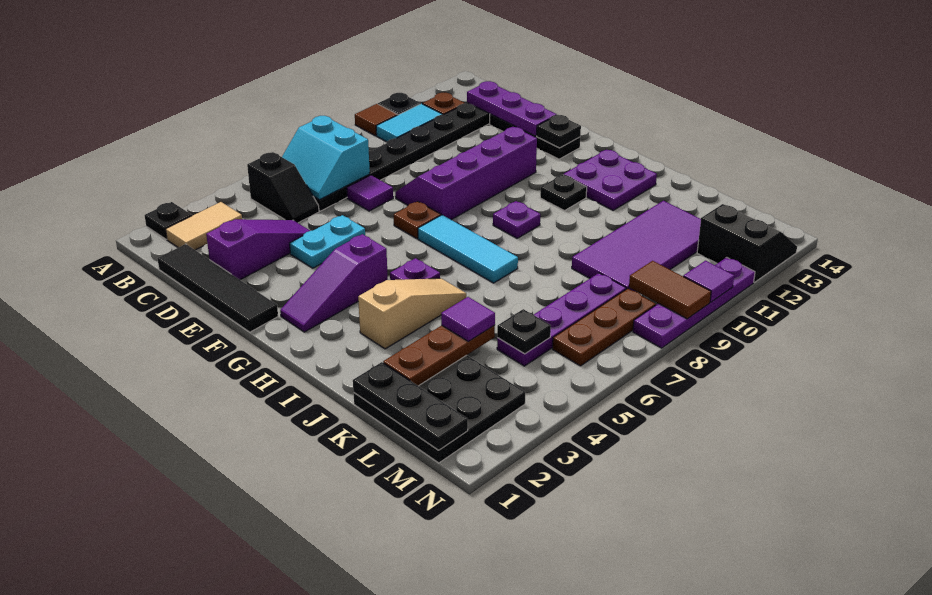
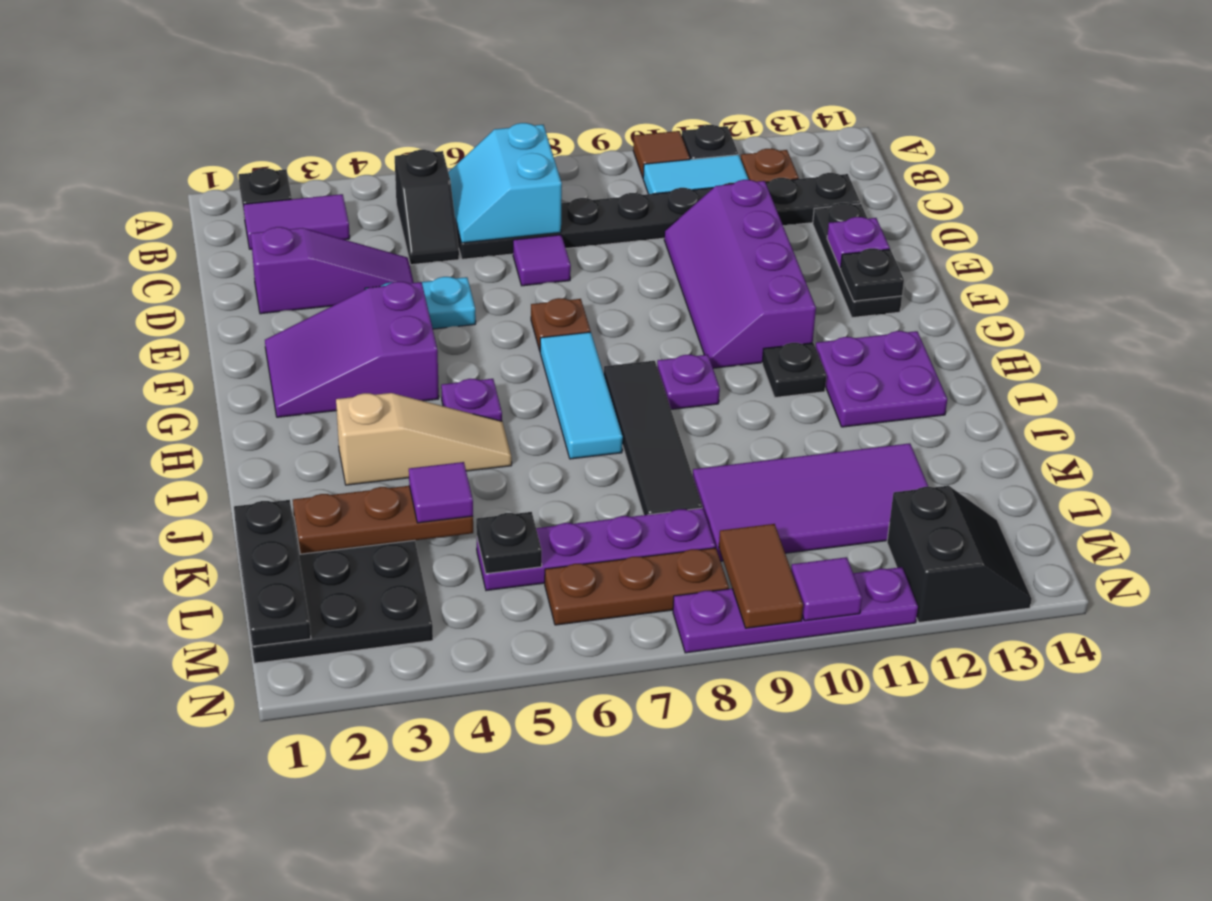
tan 1x2 tile [166,202,242,250] -> purple 1x2 tile [243,194,350,249]
black 1x4 tile [157,244,278,332] -> black 1x4 tile moved to [604,361,702,515]
purple 1x3 plate [467,81,557,136] -> purple 1x1 plate [827,217,890,269]
purple 2x4 slope [395,127,537,220] -> purple 2x4 slope turned to [664,180,816,368]
purple 1x3 slope [280,234,388,332] -> purple 2x3 slope [265,282,439,417]

